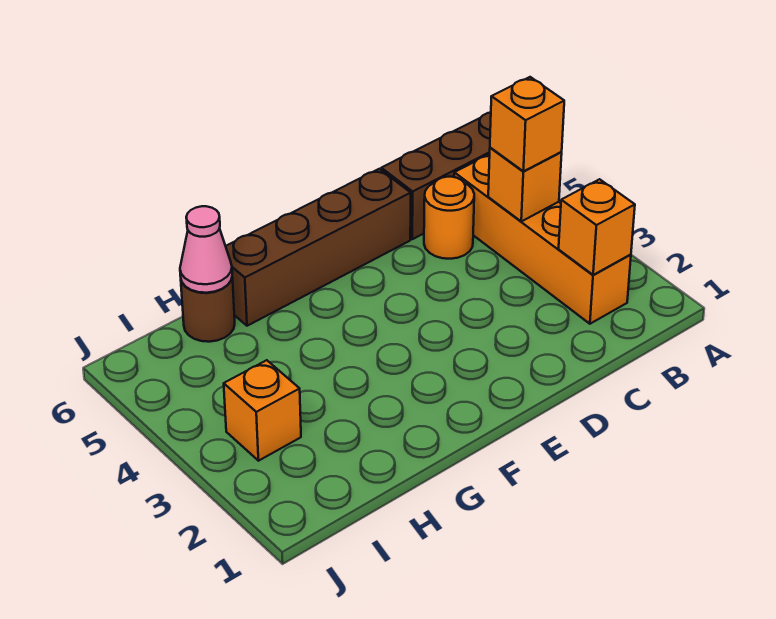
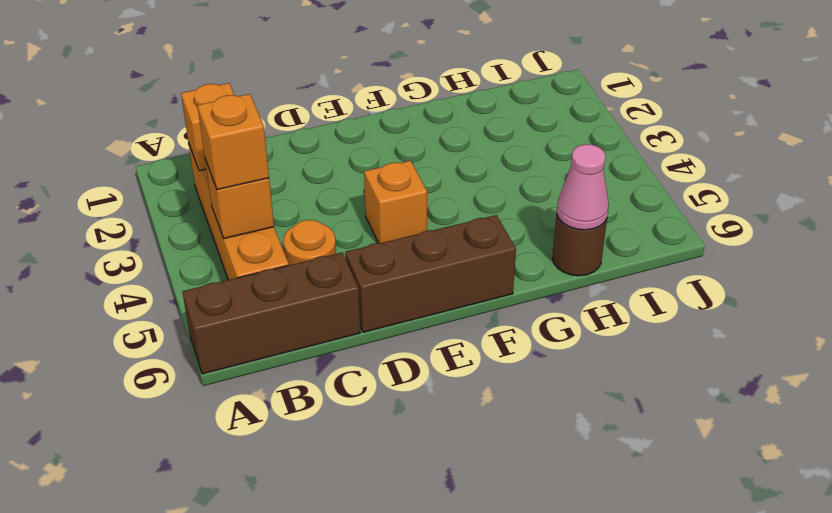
brown 1x4 brick [226,169,411,326] -> brown 1x3 brick [345,215,516,332]
orange 1x1 brick [224,360,301,461] -> orange 1x1 brick moved to [364,161,427,243]

